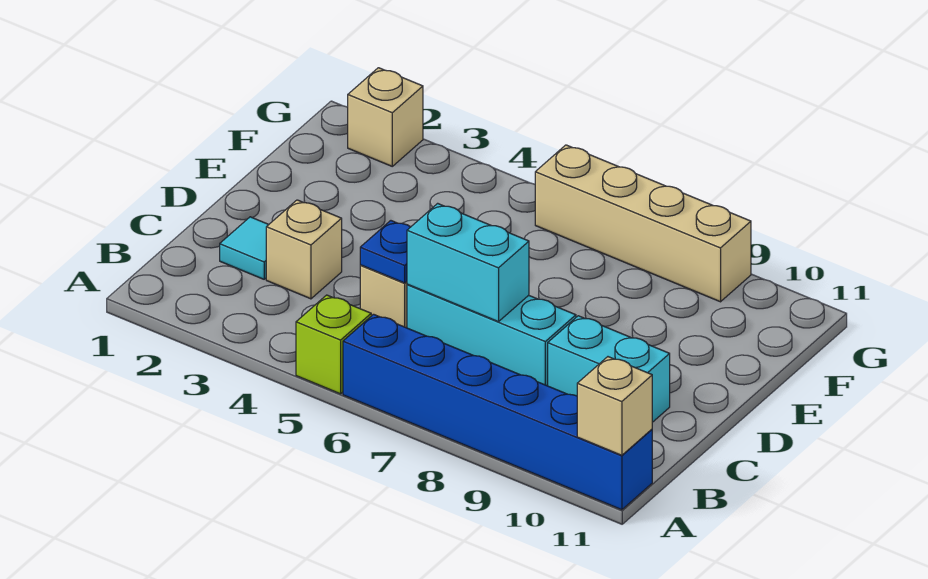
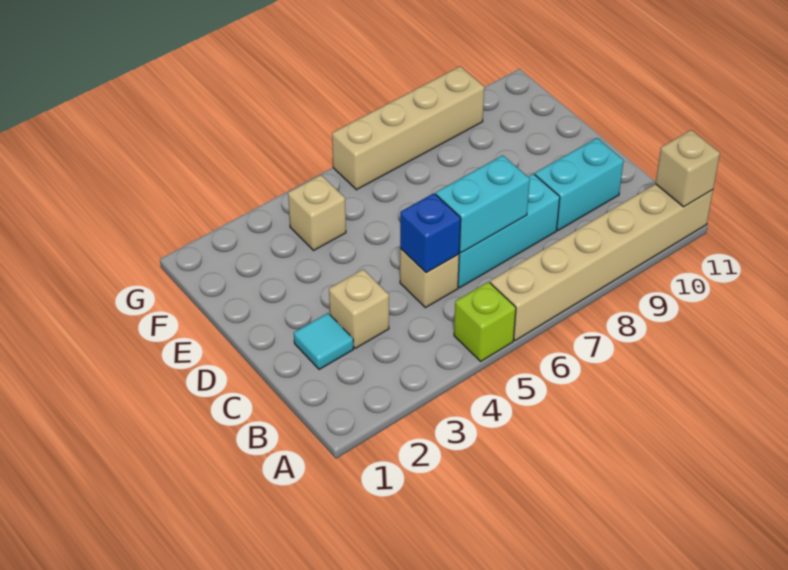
blue 1x6 brick [343,314,652,510] -> tan 1x6 brick [490,184,713,341]
blue 1x1 plate [360,221,410,283] -> blue 1x1 brick [400,193,461,273]
tan 1x1 brick [348,68,423,166] -> tan 1x1 brick moved to [288,175,346,251]

